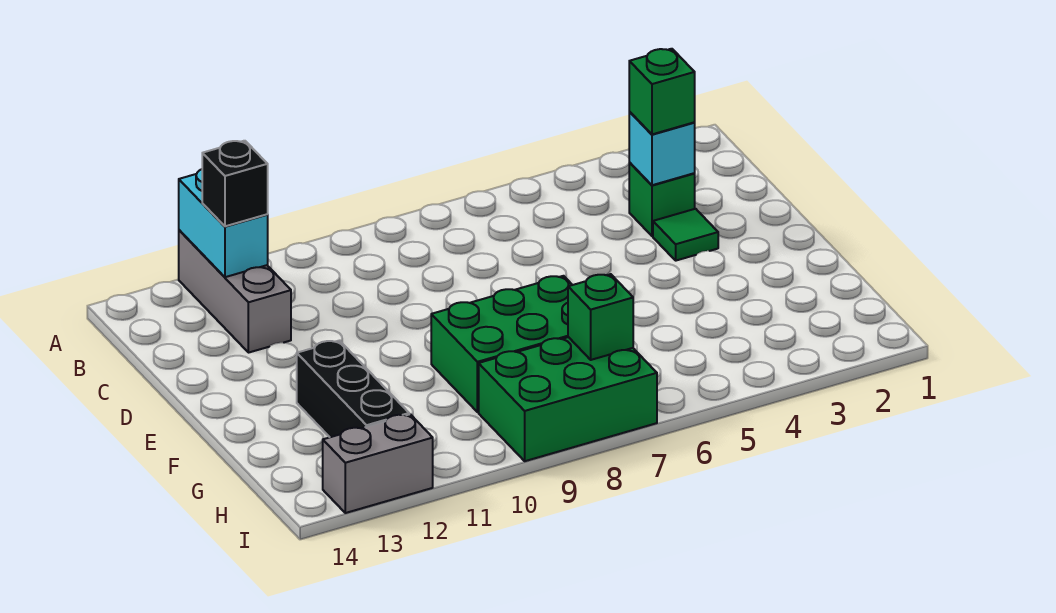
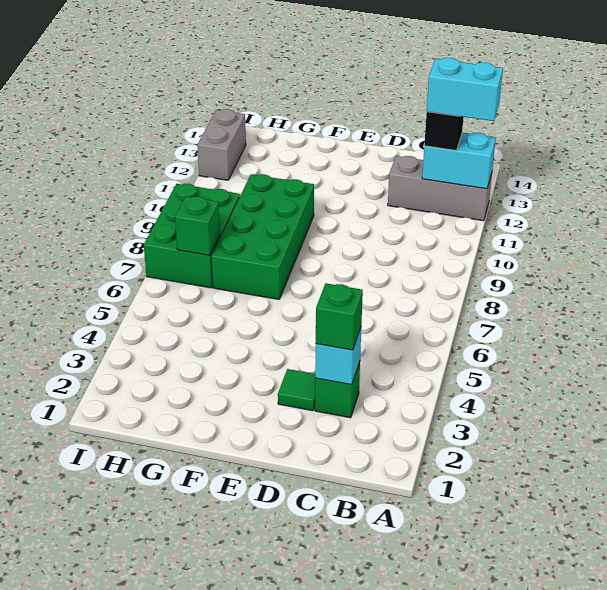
none -> cyan 1x2 brick [427,58,503,121]
green 2x3 brick [431,276,572,412] -> green 2x4 brick [212,174,314,299]
black 1x3 brick [297,341,409,437] -> none

